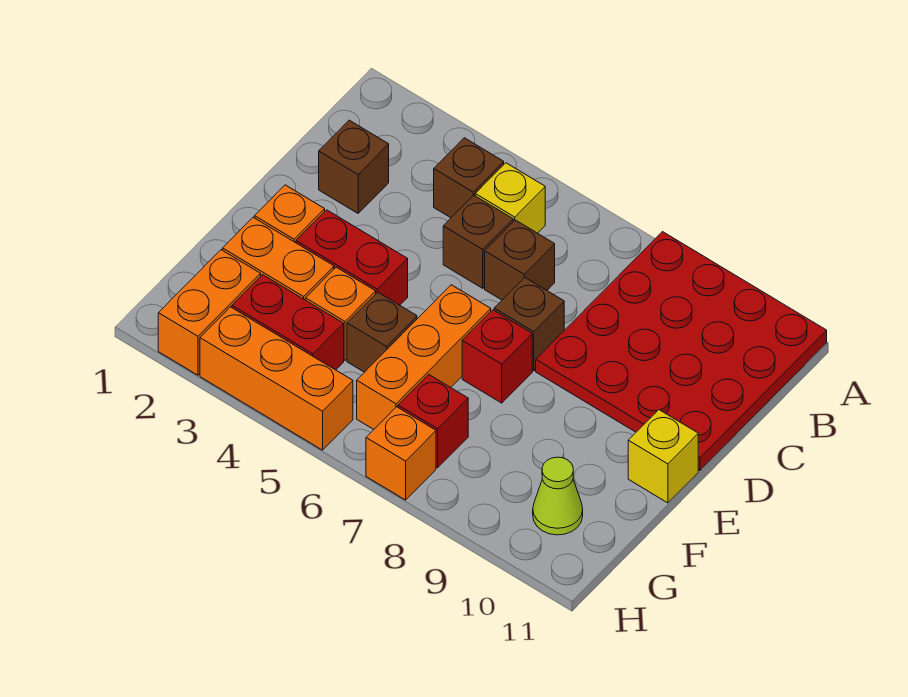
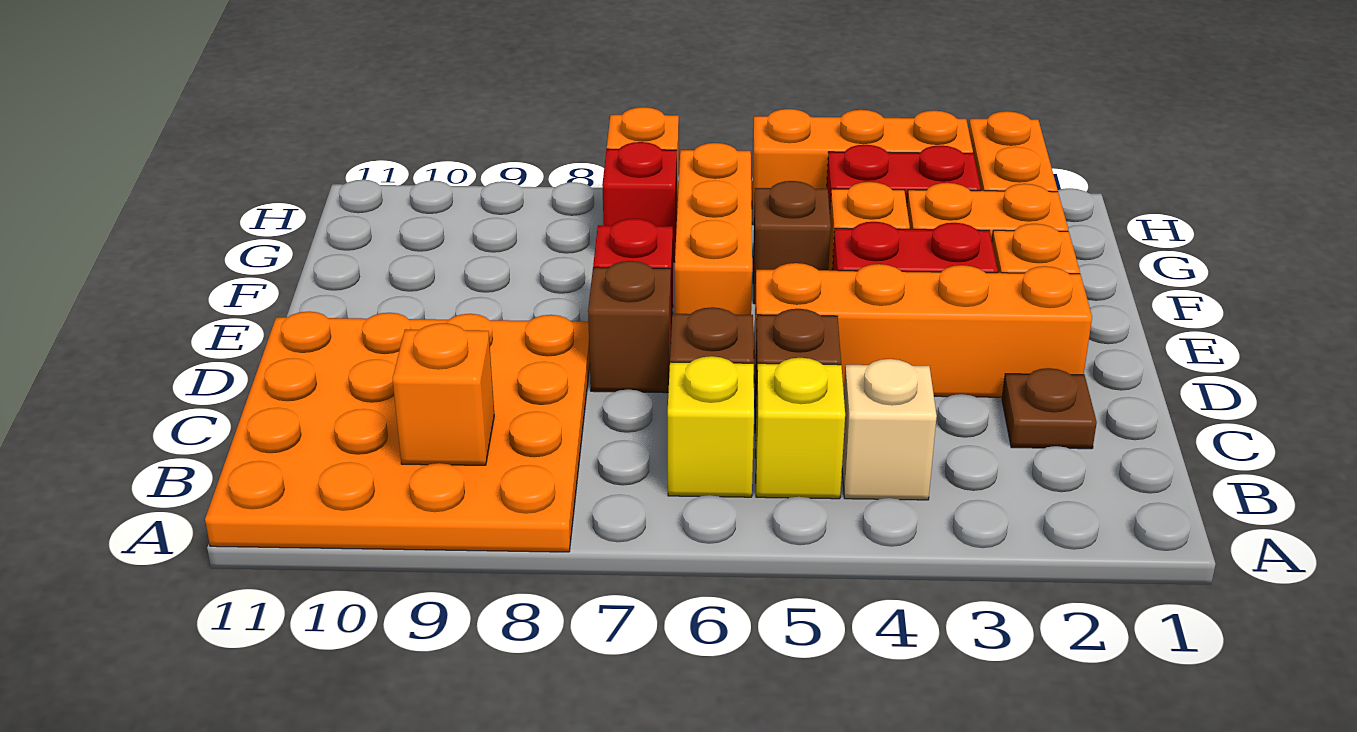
red 4x4 plate [536,232,827,470] -> orange 4x4 plate [205,311,590,552]
brown 1x1 brick [434,138,504,218] -> tan 1x1 brick [842,359,937,500]
none -> orange 1x1 brick [393,323,494,465]
brown 1x1 brick [319,120,389,213] -> brown 1x1 plate [1002,368,1097,449]
none -> orange 1x4 brick [754,263,1092,397]
yellow 1x1 brick [628,410,698,503] -> yellow 1x1 brick moved to [668,356,754,497]
lime 1x1 cone [533,457,583,535] -> none

